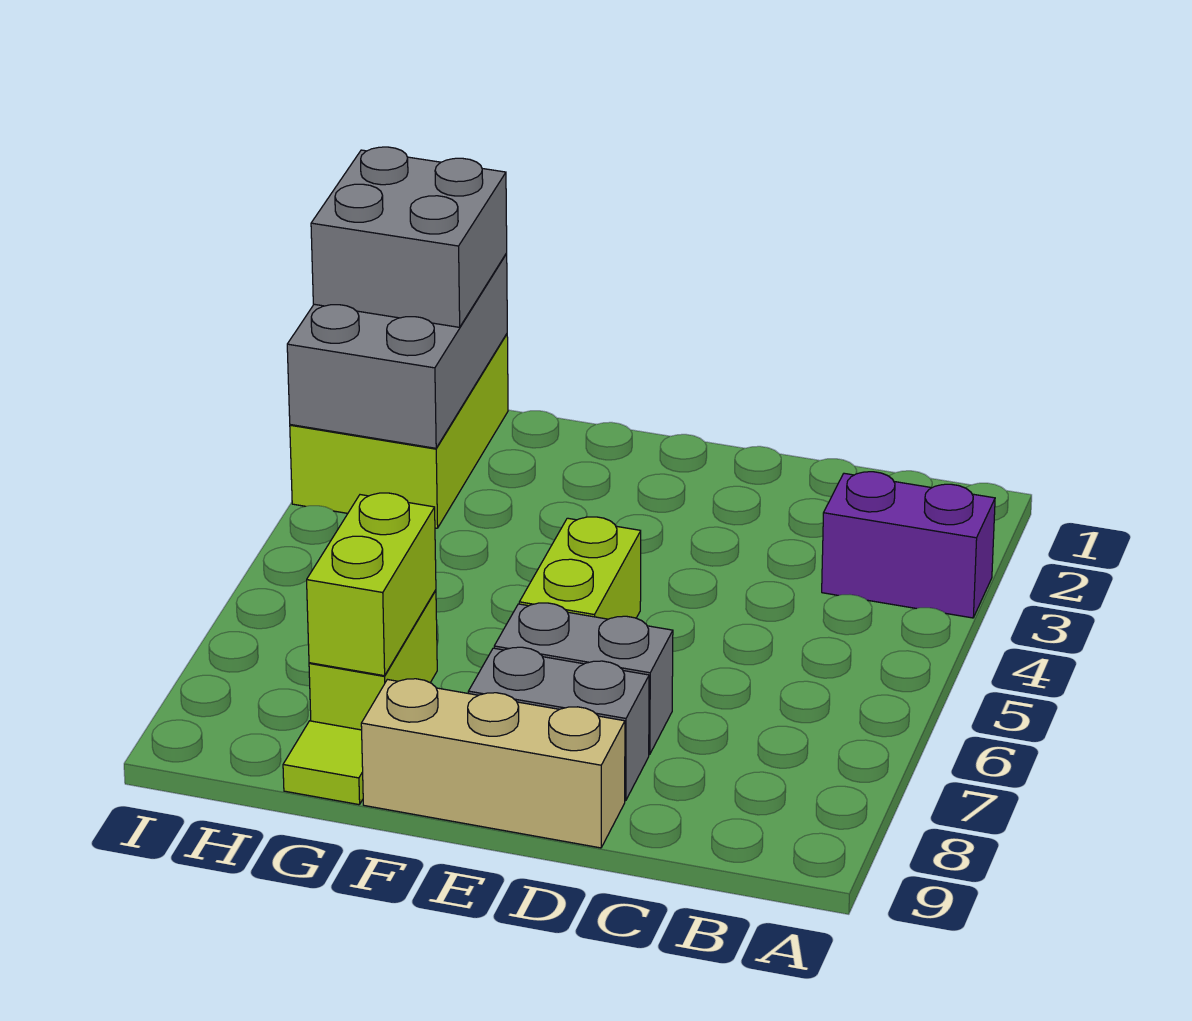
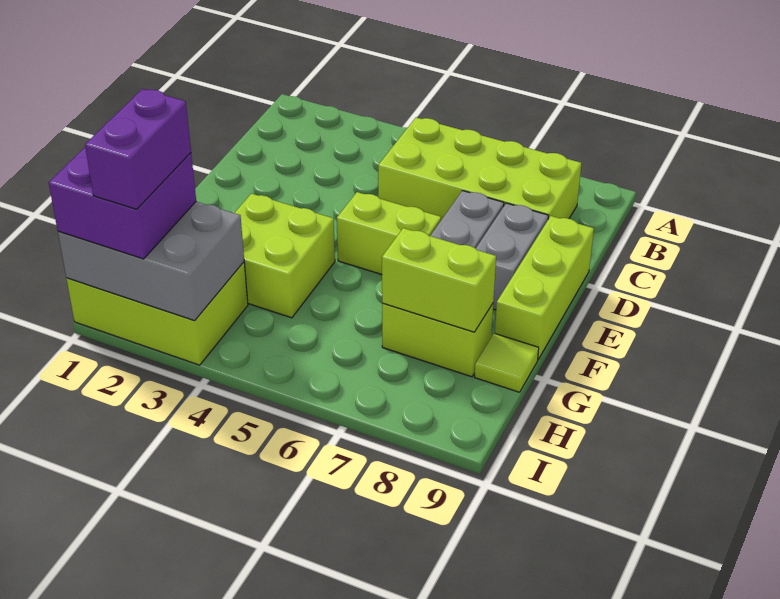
purple 1x2 brick [822,472,995,618] -> purple 1x2 brick moved to [85,89,191,209]
none -> lime 2x4 brick [378,118,581,220]
tan 1x3 brick [361,679,625,848] -> lime 1x3 brick [495,216,594,359]
none -> lime 2x2 brick [235,194,335,318]
grey 2x2 brick [311,147,507,327] -> purple 2x2 brick [49,148,196,259]

